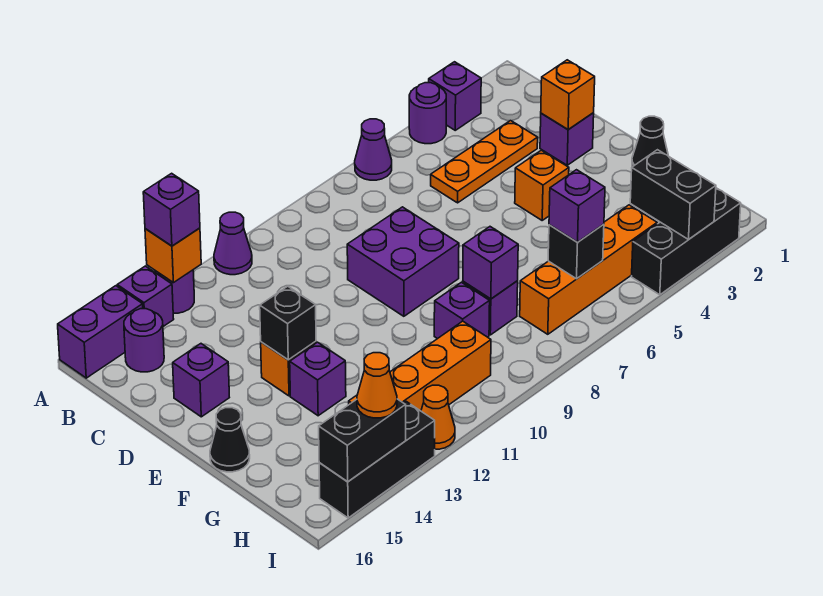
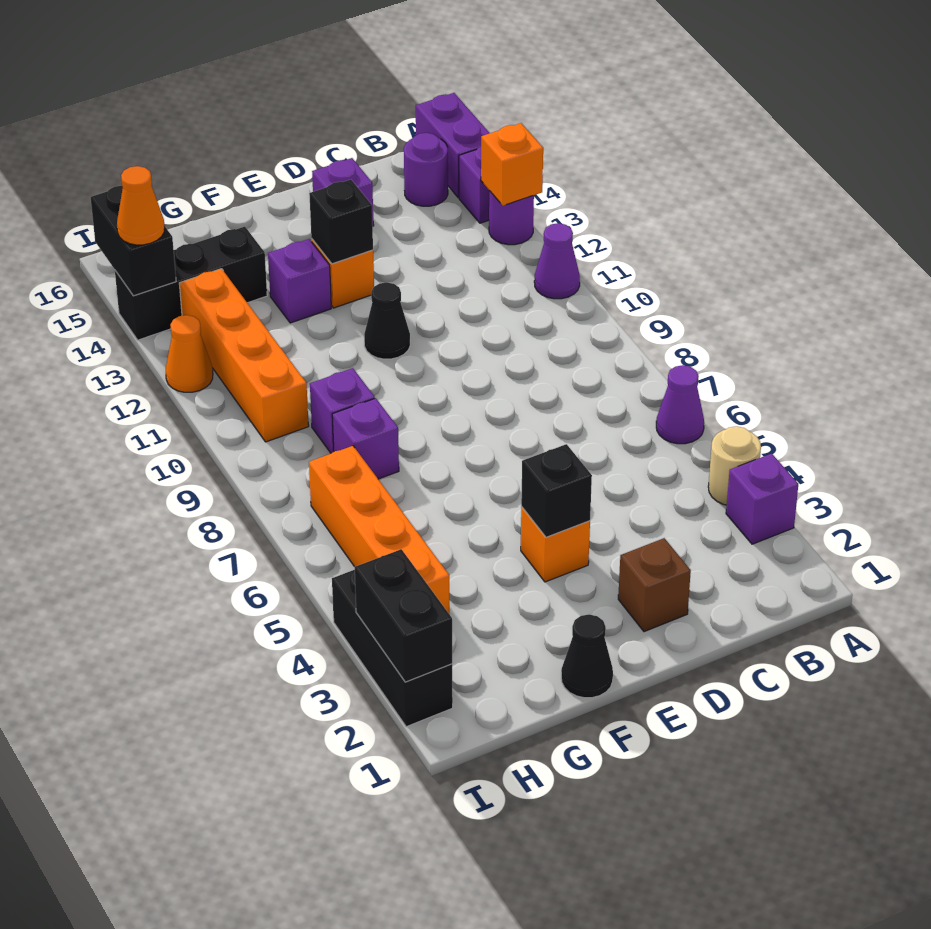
purple 1x1 round brick [409,83,446,144] -> tan 1x1 round brick [708,426,761,505]
purple 1x1 brick [143,173,200,246] -> none
orange 1x3 plate [431,121,538,203] -> none
purple 1x1 brick [540,113,594,165] -> brown 1x1 brick [618,538,691,632]
orange 1x1 brick [541,60,595,130] -> none
purple 2x2 brick [347,207,459,316] -> none
black 1x1 cone [210,408,250,472] -> black 1x1 cone moved to [364,282,410,359]
purple 1x1 brick [463,227,518,299] -> none
black 1x2 brick [630,150,716,239] -> black 1x2 brick turned to [355,549,452,682]
black 1x1 brick [548,224,604,279] -> black 1x1 brick moved to [521,444,592,537]
purple 1x1 brick [549,170,605,242] -> none
black 1x3 brick [319,402,435,518] -> black 1x3 brick turned to [115,227,267,340]

